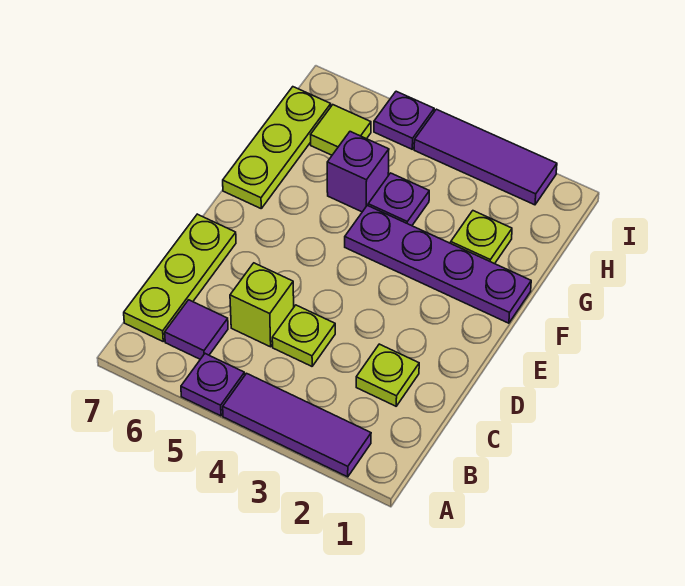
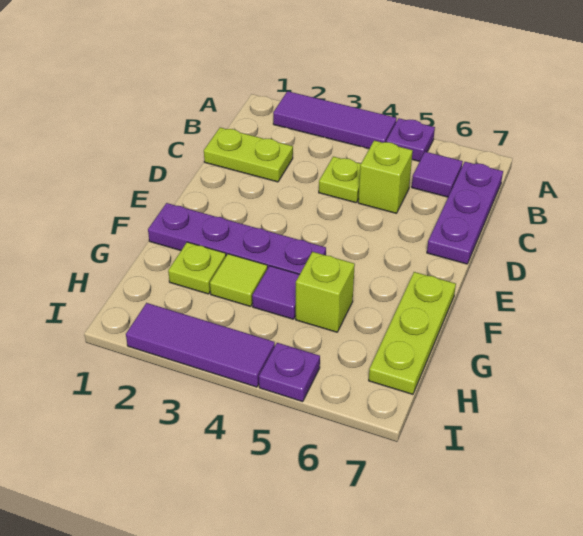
lime 1x3 plate [124,214,236,341] -> purple 1x3 plate [427,162,503,264]
lime 1x1 plate [356,344,419,406] -> lime 1x2 plate [204,128,293,182]
purple 1x1 plate [368,173,429,226] -> purple 1x1 tile [252,266,300,319]
purple 1x1 brick [327,132,389,212] -> lime 1x1 brick [296,252,355,332]
lime 1x1 tile [311,105,371,155] -> lime 1x1 tile moved to [210,254,267,306]

